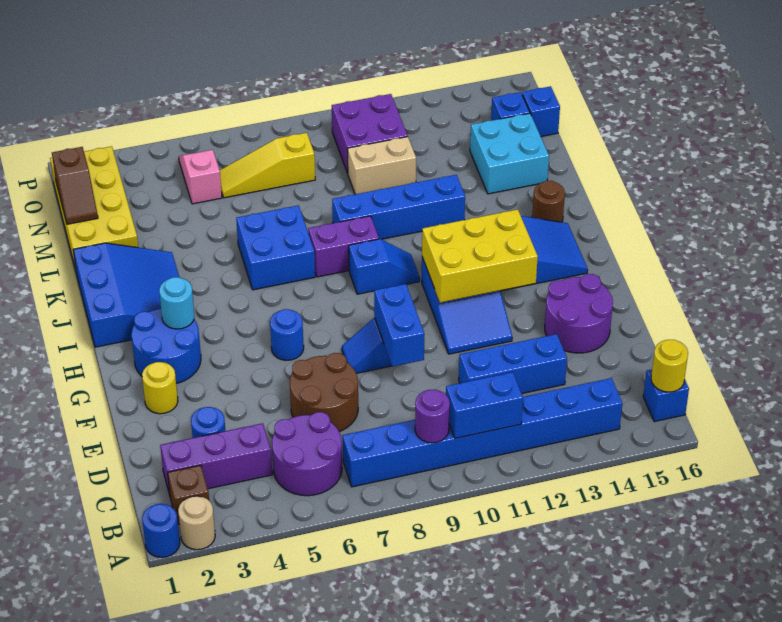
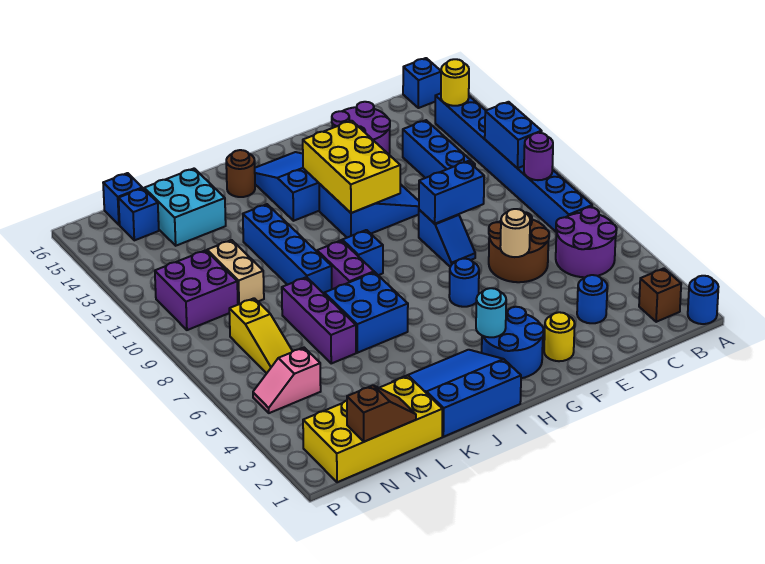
tan 1x1 round brick [178,496,215,550] -> tan 1x1 round brick moved to [500,209,530,257]
yellow 1x1 round brick [651,340,688,392] -> yellow 1x1 round brick moved to [441,59,469,106]
purple 1x3 brick [160,423,272,495] -> purple 1x3 brick moved to [282,277,356,363]

